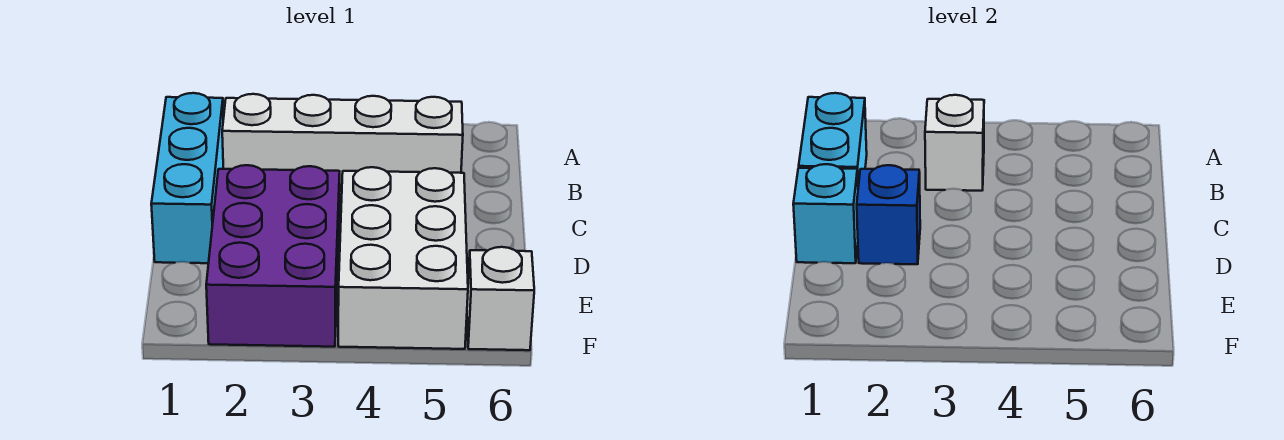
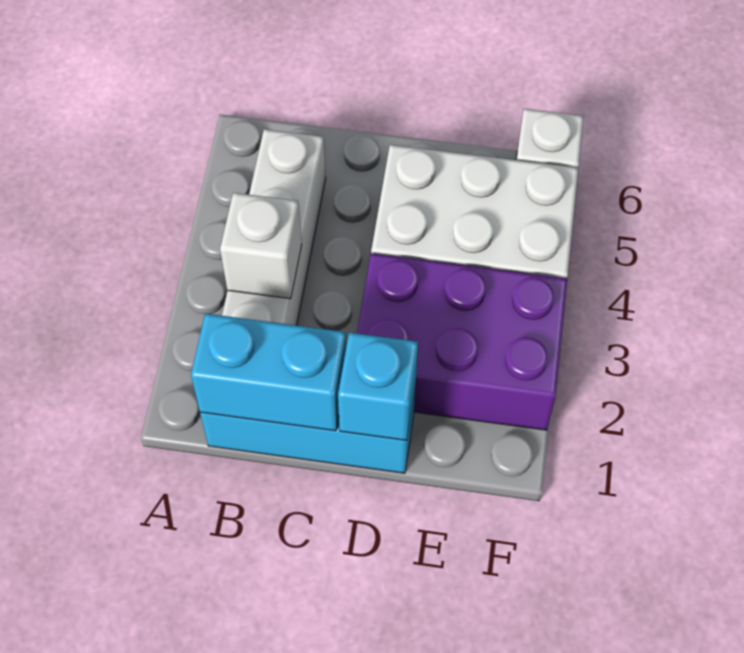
blue 1x1 brick [857,165,920,264] -> none

